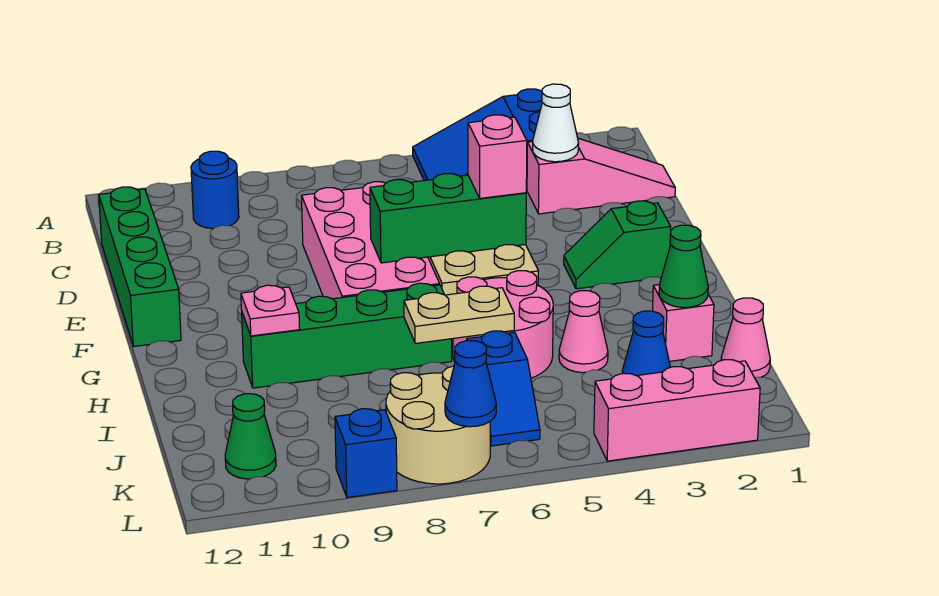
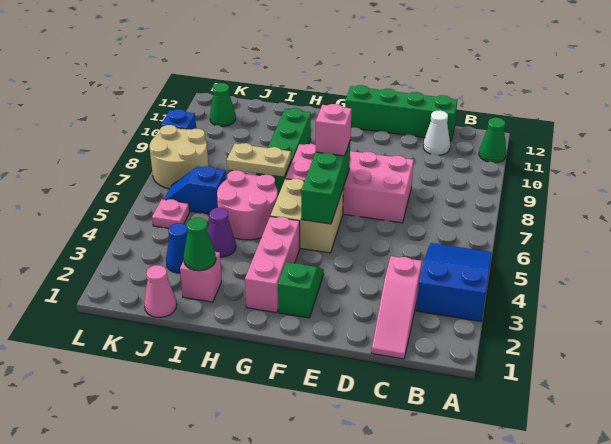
none -> green 1x1 cone [479,118,506,163]
blue 1x1 round brick [191,151,239,229] -> none
white 1x1 cone [533,84,579,162] -> white 1x1 cone moved to [423,110,450,155]
pink 1x1 brick [468,115,527,198] -> pink 1x1 brick moved to [316,104,352,156]
pink 1x1 plate [241,285,300,336] -> pink 1x1 plate moved to [152,199,190,228]
pink 1x1 cone [559,291,608,373] -> purple 1x1 cone [208,208,236,257]
tan 1x2 plate [404,286,514,343] -> tan 1x2 plate turned to [227,143,291,177]
pink 1x3 brick [594,360,760,461] -> pink 1x3 brick moved to [245,216,300,313]
blue 1x1 cone [445,341,496,427] -> none

